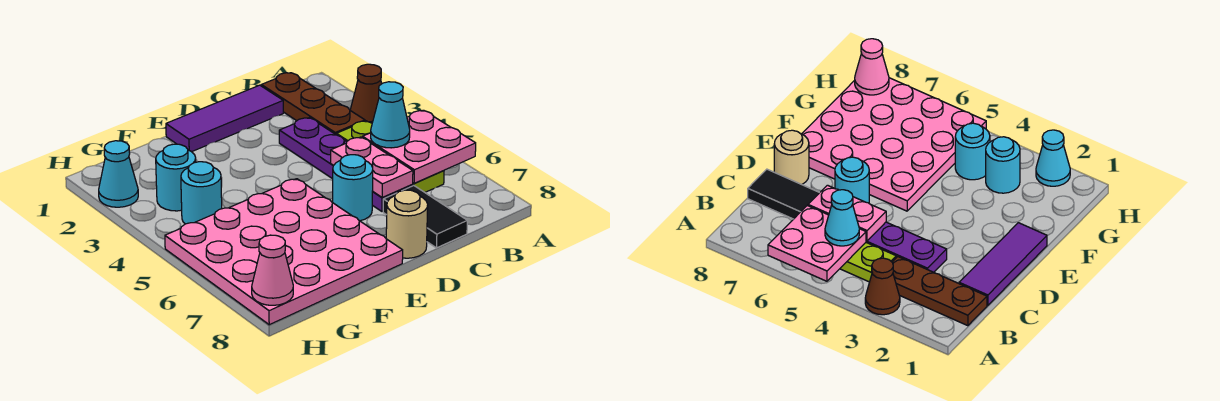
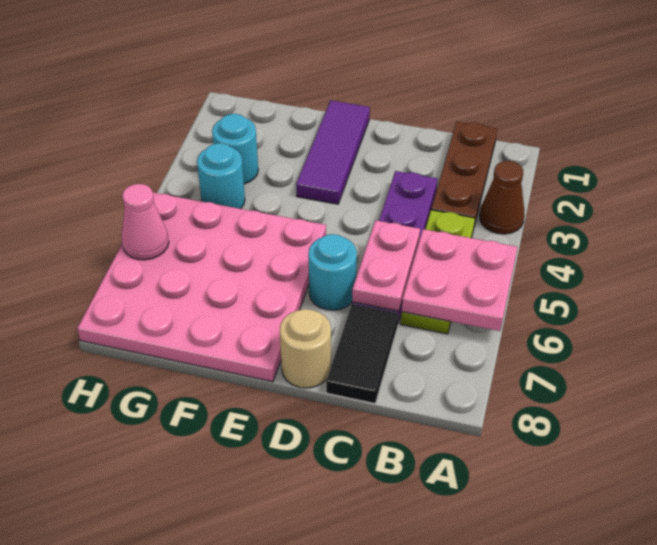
cyan 1x1 cone [371,82,410,148] -> none
purple 1x3 tile [166,85,283,152] -> purple 1x3 tile turned to [296,100,370,204]
cyan 1x1 cone [99,141,138,207] -> none
pink 1x1 cone [252,235,293,305] -> pink 1x1 cone moved to [121,184,169,260]

